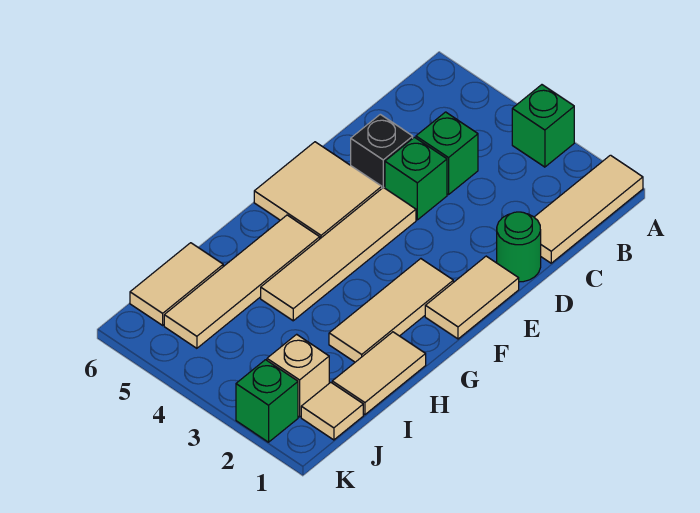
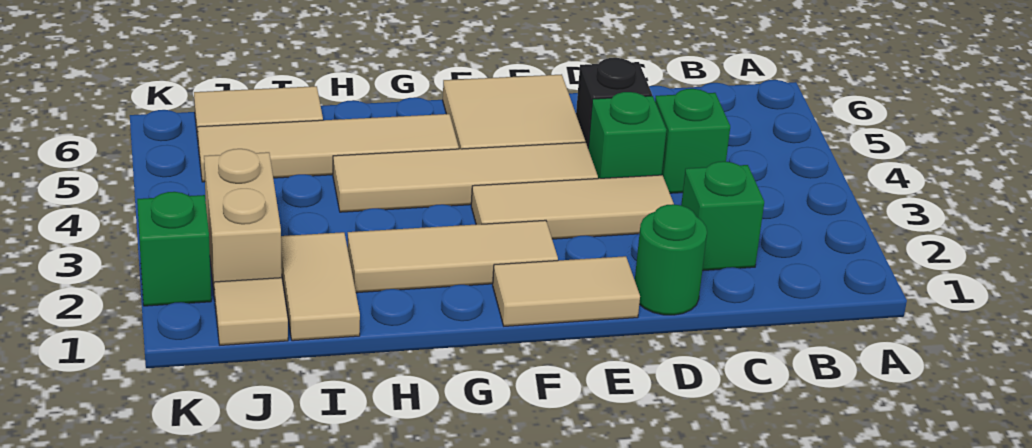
tan 1x3 tile [534,155,643,263] -> tan 1x3 tile moved to [471,175,674,239]
green 1x1 brick [512,85,574,167] -> green 1x1 brick moved to [681,161,764,271]
tan 1x2 tile [332,332,426,415] -> tan 1x2 tile turned to [281,232,360,341]
tan 1x1 brick [267,334,329,417] -> tan 1x2 brick [204,149,282,299]

